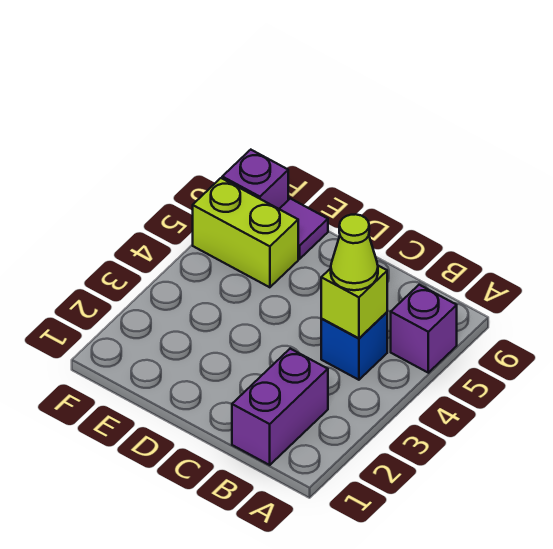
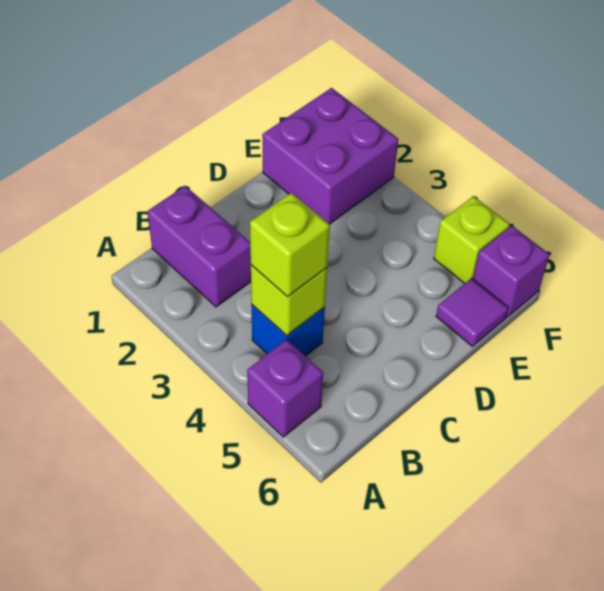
lime 1x1 cone [331,214,378,290] -> lime 1x1 brick [250,193,330,297]
none -> purple 2x2 brick [262,88,398,224]
lime 1x2 brick [193,178,298,287] -> lime 1x1 brick [434,196,510,284]

